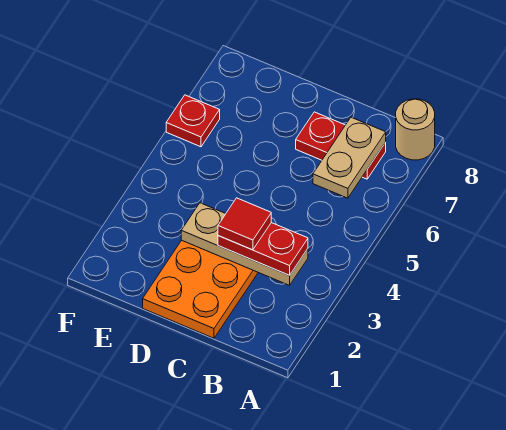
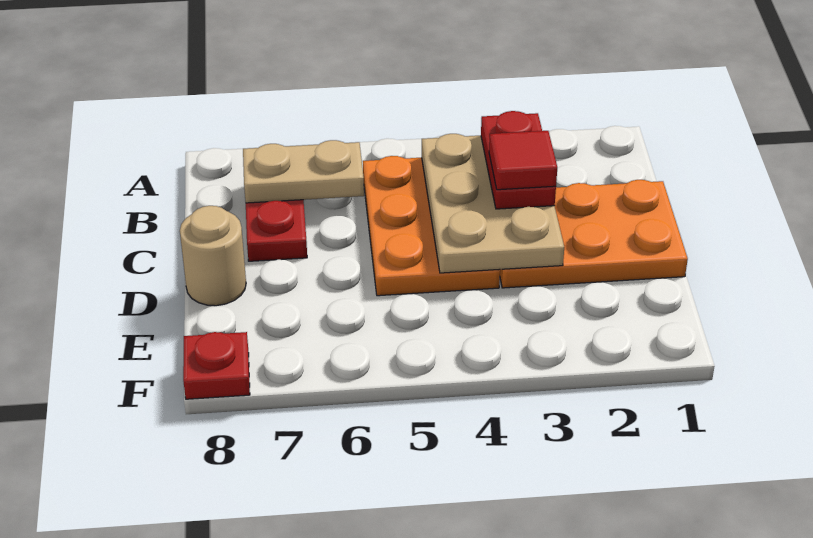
tan 1x1 round brick [396,99,435,160] -> tan 1x1 round brick moved to [180,206,246,306]
tan 1x3 plate [181,203,308,285] -> tan 2x3 plate [422,134,564,273]
none -> orange 2x3 plate [363,156,500,296]
red 1x1 plate [166,95,220,147] -> red 1x1 plate moved to [183,332,250,399]

